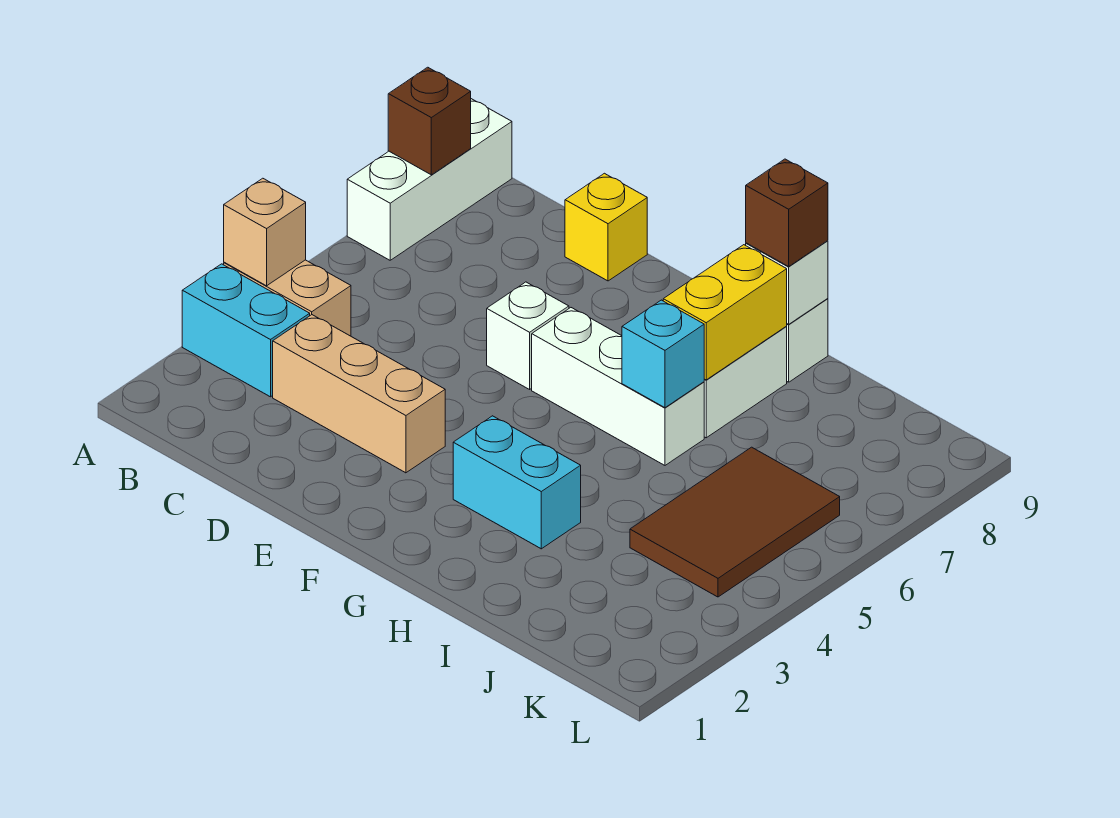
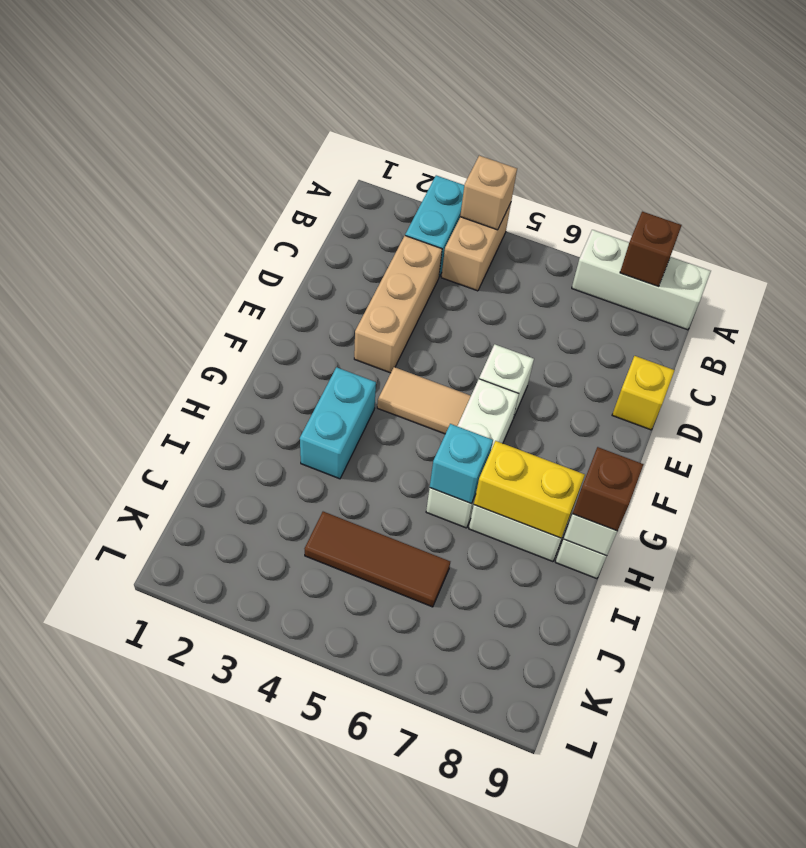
none -> tan 1x2 tile [377,367,471,434]
brown 2x3 tile [630,447,840,597] -> brown 1x3 tile [305,512,450,607]

